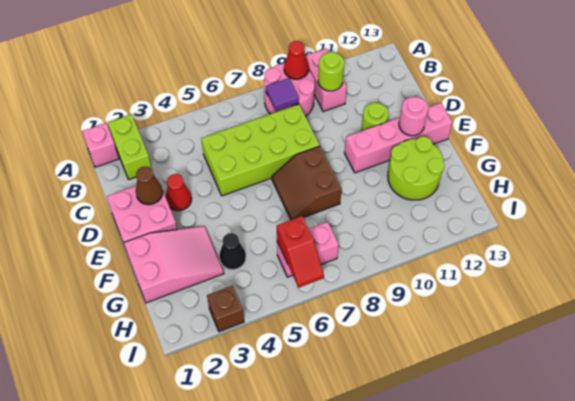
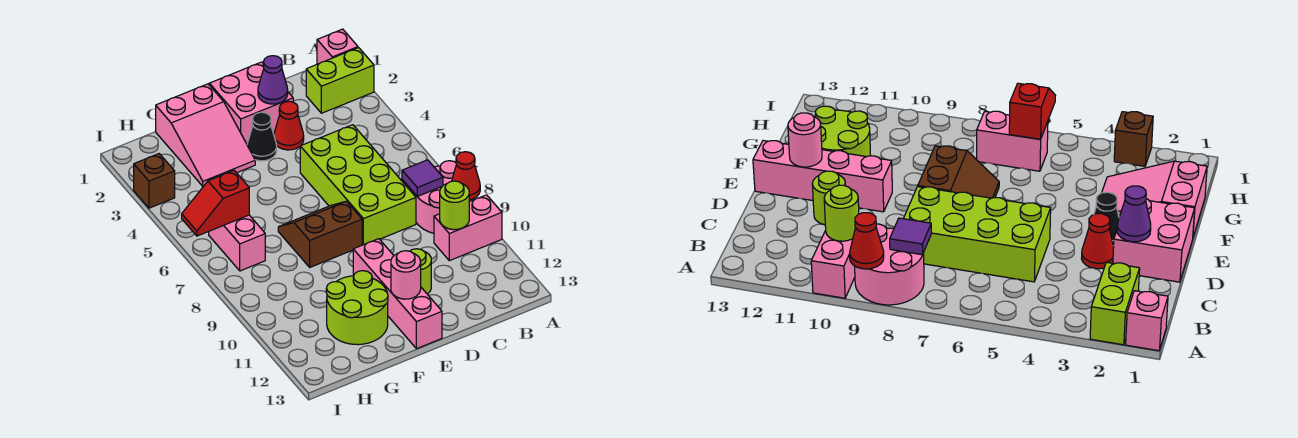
brown 1x1 cone [136,166,163,205] -> purple 1x1 cone [258,56,288,104]
black 1x1 cone [219,233,246,270] -> black 1x1 cone moved to [247,112,277,161]

